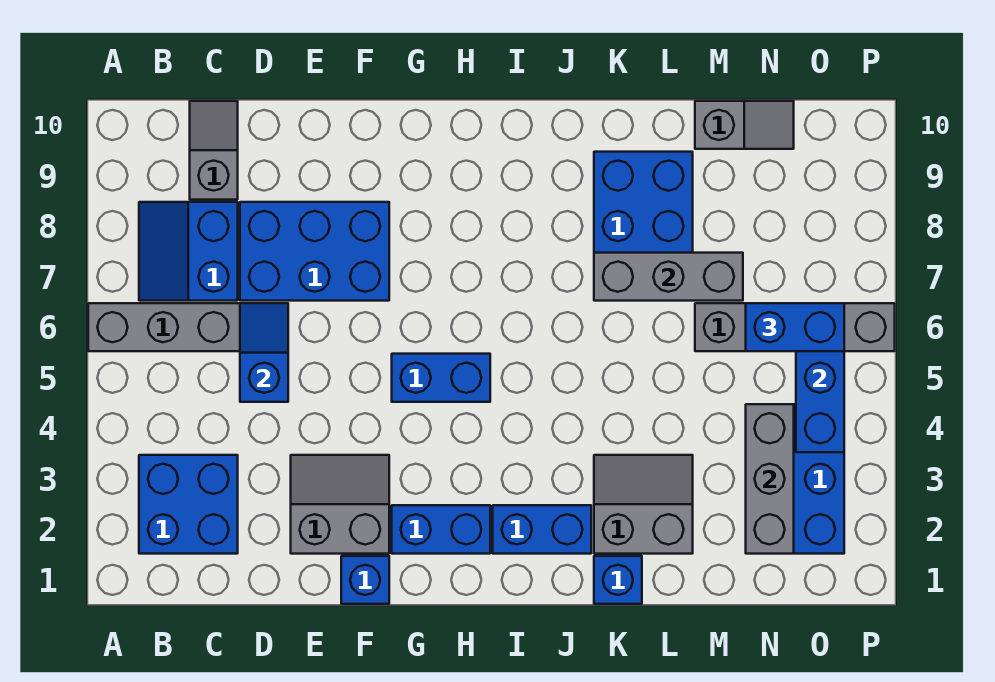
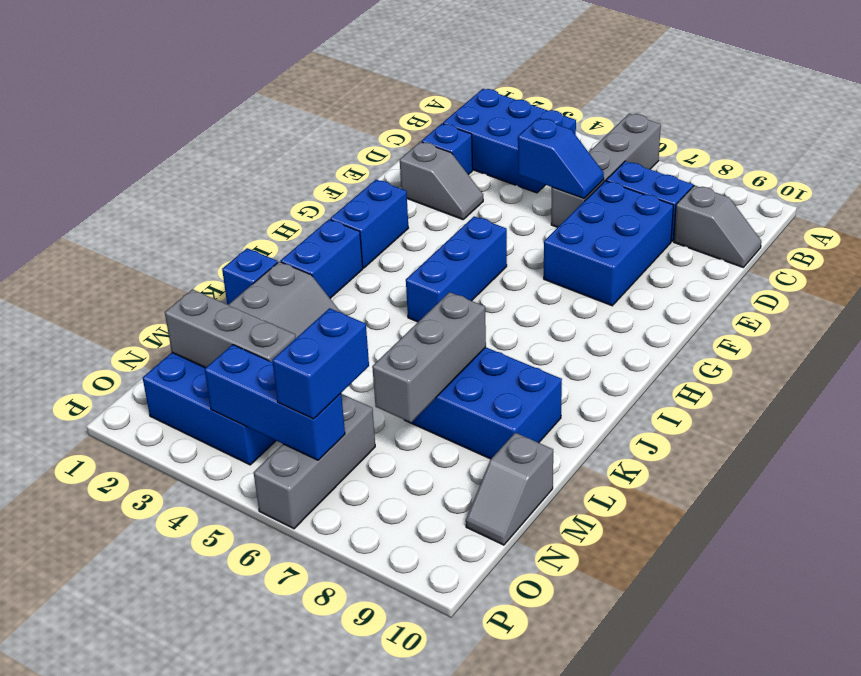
blue 2x2 brick [139,455,238,554] -> blue 2x3 brick [443,89,576,193]
grey 2x2 slope [291,455,389,554] -> grey 1x2 slope [400,142,483,220]
blue 1x1 brick [341,556,389,604] -> blue 1x1 brick moved to [422,124,473,175]
blue 1x2 brick [392,354,490,402] -> blue 1x3 brick [406,216,507,322]
grey 1x4 brick [695,303,895,351] -> grey 1x3 brick [254,394,375,529]

